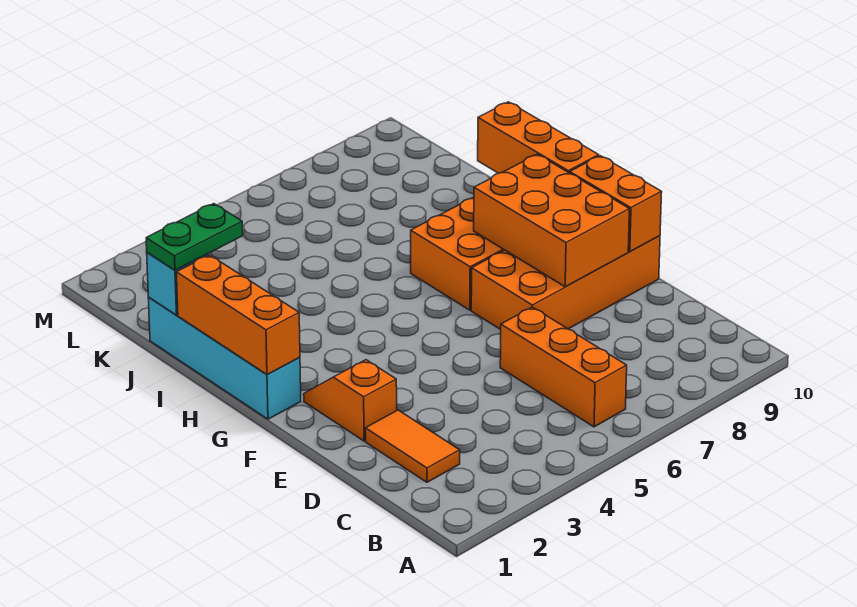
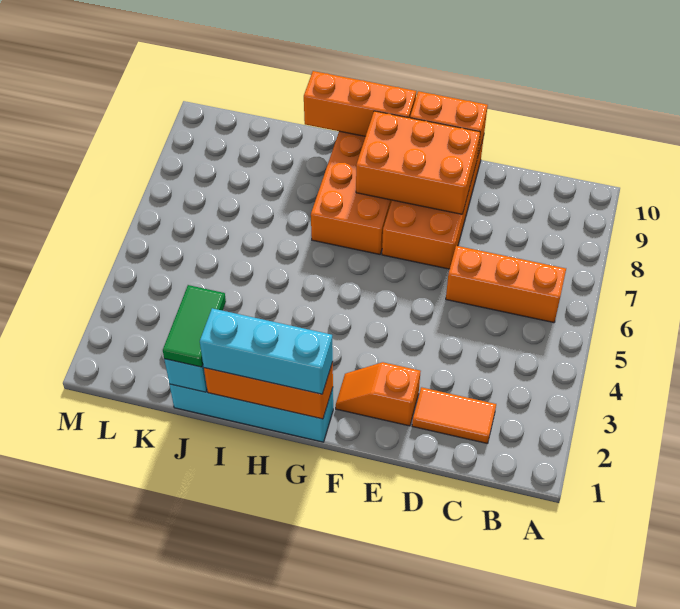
none -> cyan 1x3 brick [200,308,333,394]
green 1x2 plate [146,204,243,270] -> green 1x2 tile [163,285,226,367]

